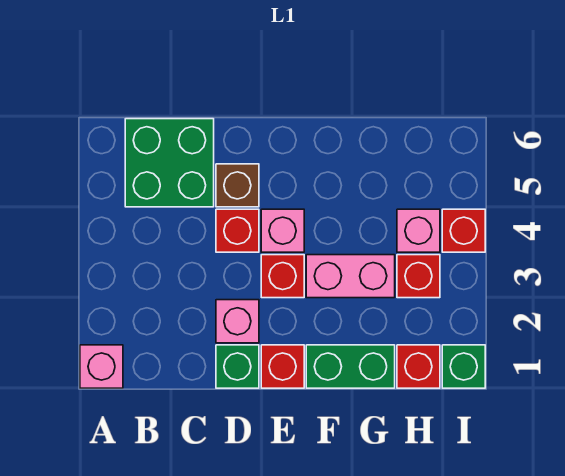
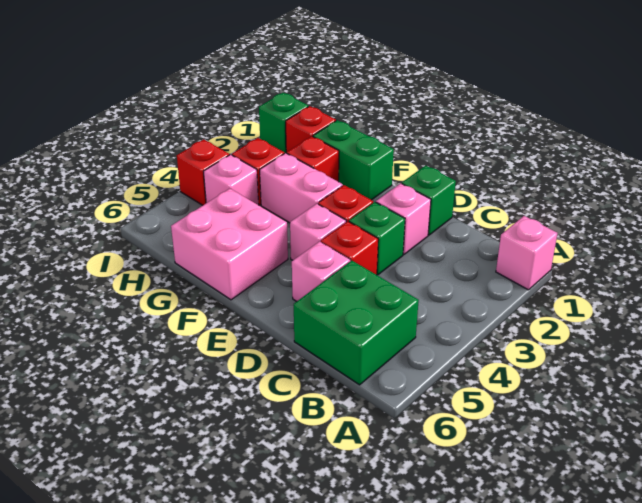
none -> green 1x1 brick [349,202,405,275]
brown 1x1 brick [216,164,259,207] -> pink 1x1 brick [292,241,350,302]
red 1x1 brick [261,345,304,388] -> red 1x1 brick moved to [287,136,339,182]
none -> pink 2x2 brick [171,189,288,300]

